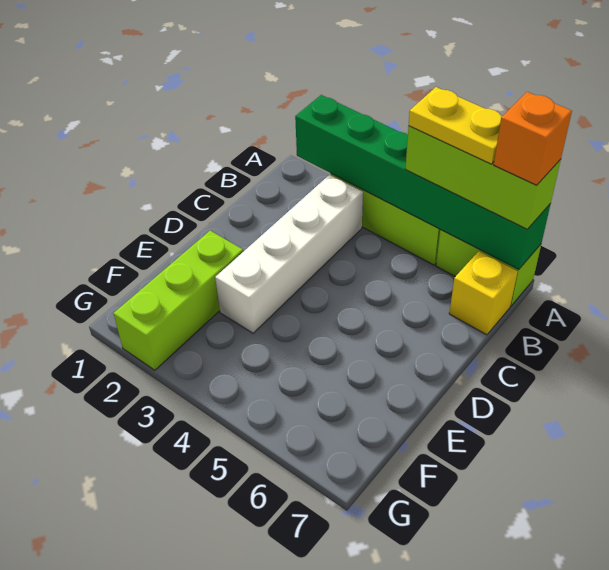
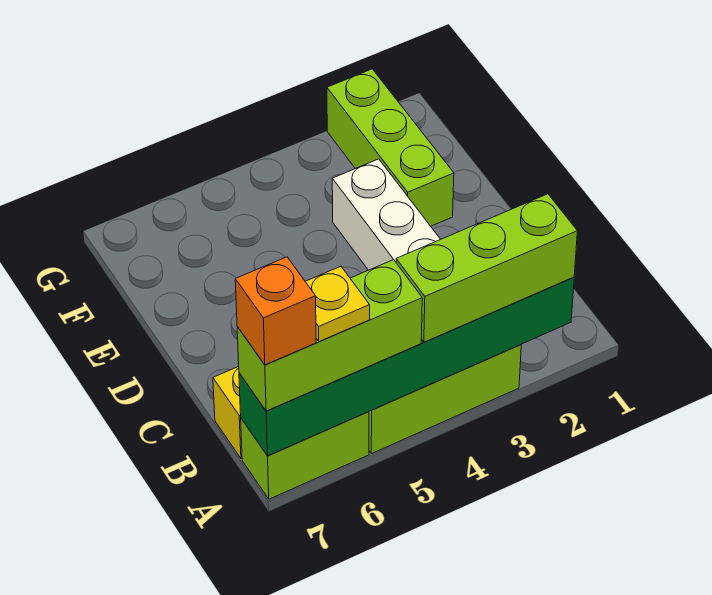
none -> lime 1x3 brick [396,194,577,342]
yellow 1x2 plate [409,87,502,164] -> yellow 1x1 plate [305,266,370,342]

